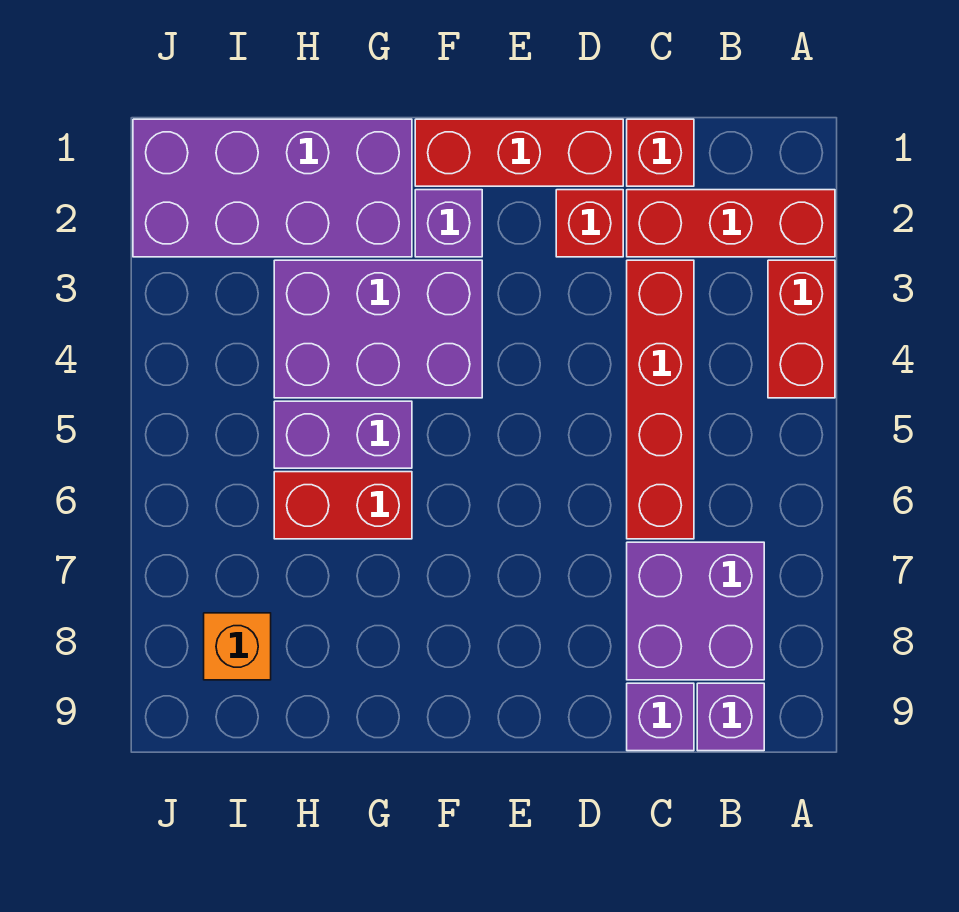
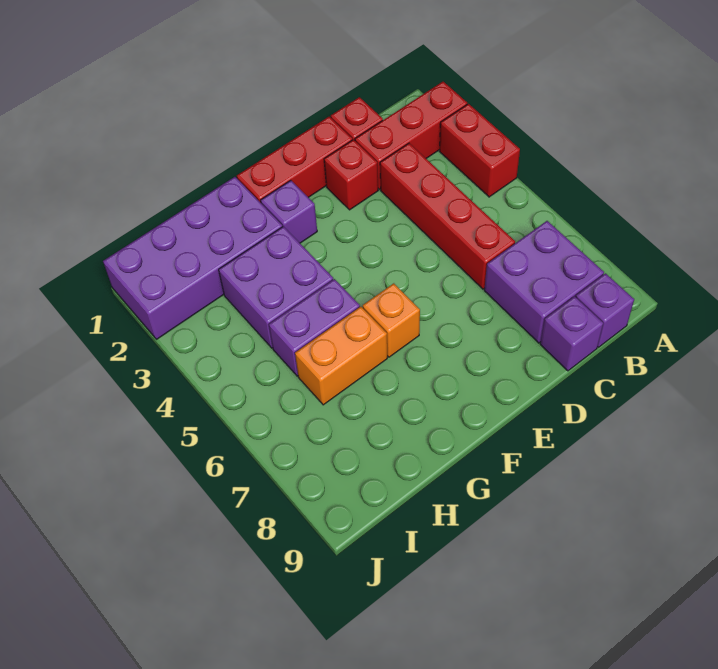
purple 2x3 brick [274,260,482,398] -> purple 2x2 brick [219,227,333,348]
red 1x2 brick [274,472,412,539] -> orange 1x2 brick [295,307,387,405]
orange 1x1 brick [204,613,271,680] -> orange 1x1 brick moved to [363,283,420,357]

